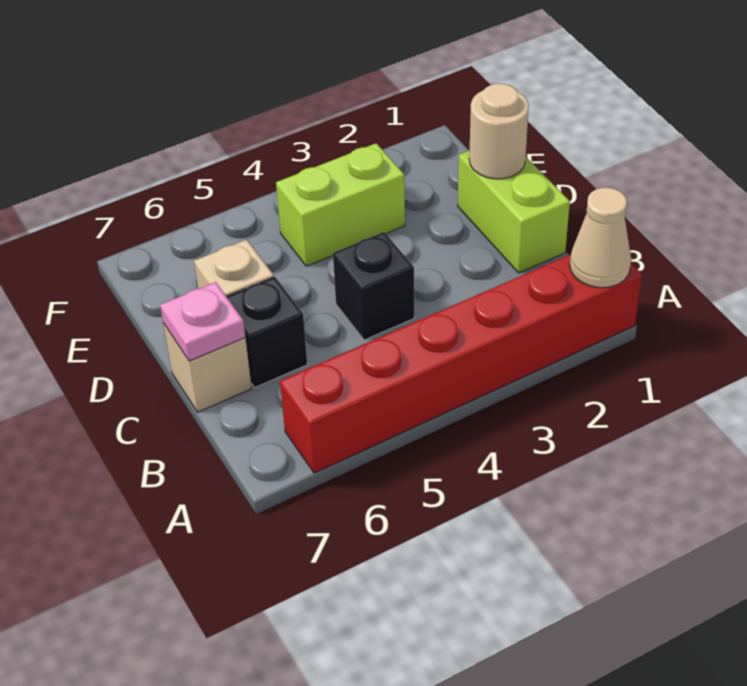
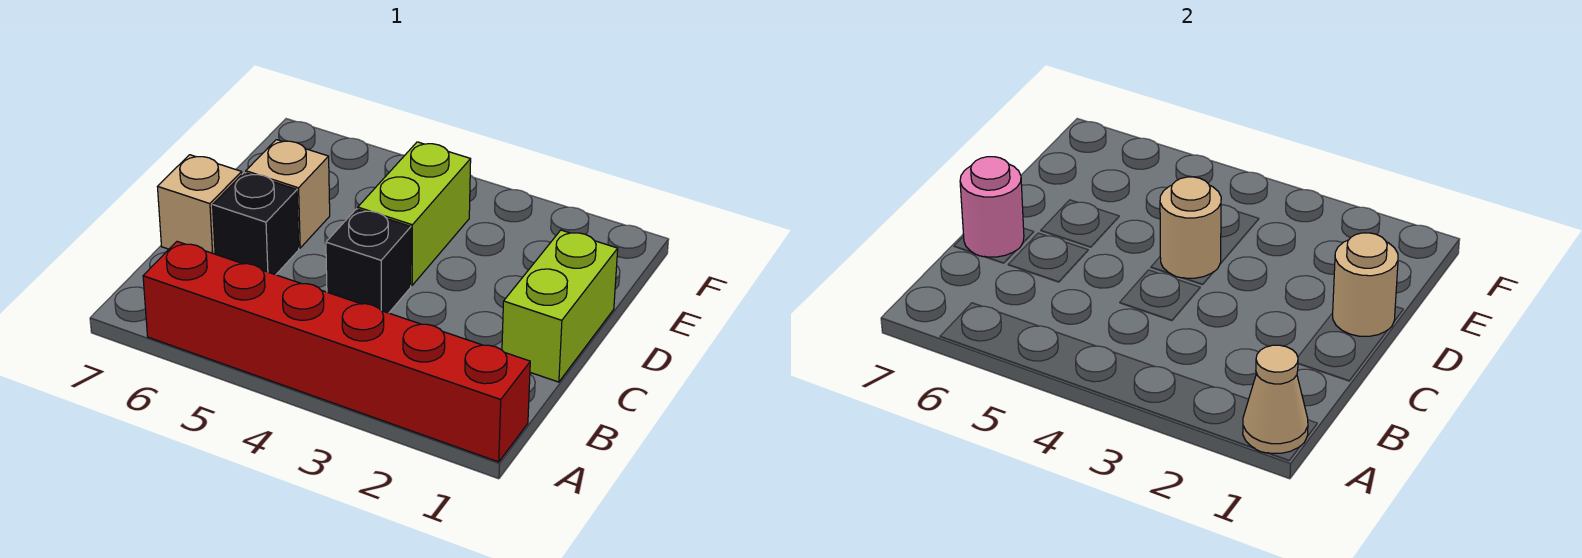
pink 1x1 plate [160,282,245,361] -> pink 1x1 round brick [960,157,1024,257]
none -> tan 1x1 round brick [1160,177,1221,278]
lime 1x2 brick [276,143,405,266] -> lime 1x2 brick turned to [358,142,471,285]

